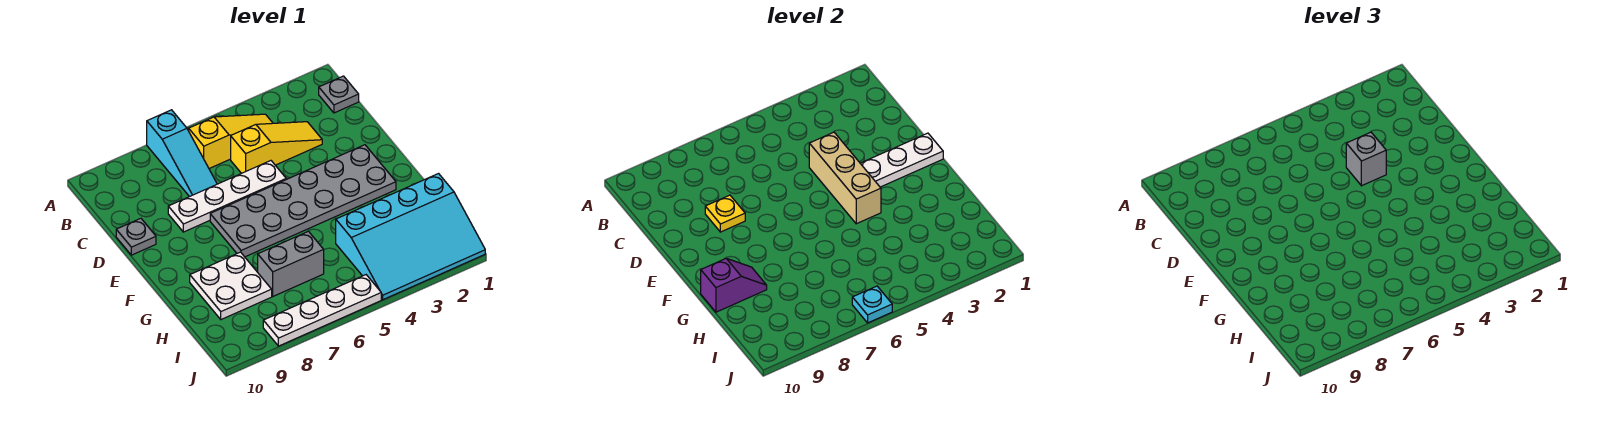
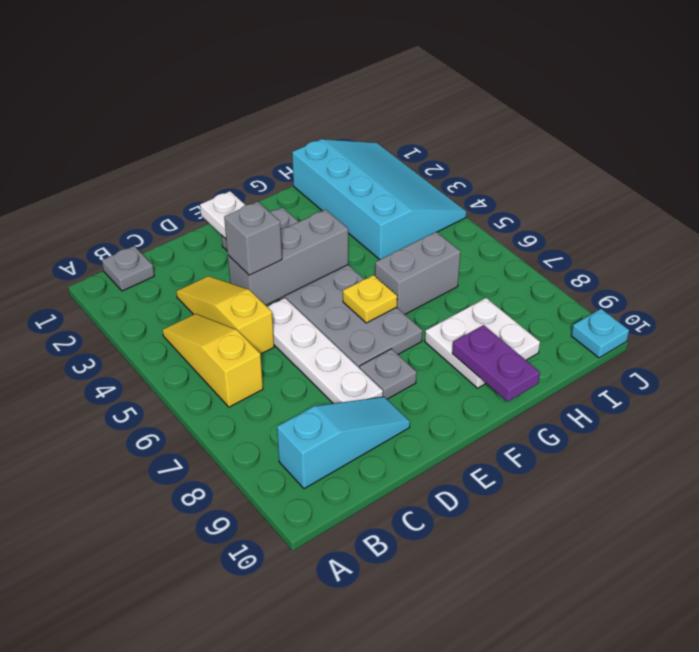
cyan 1x3 slope [147,110,217,197] -> cyan 1x3 slope moved to [277,397,410,489]
tan 1x3 brick [809,132,881,224] -> grey 1x3 brick [228,210,348,305]
yellow 1x1 plate [705,195,745,232] -> yellow 1x1 plate moved to [343,275,397,323]
grey 1x1 plate [116,218,156,255] -> grey 1x1 plate moved to [360,349,417,399]
purple 1x2 slope [701,259,767,312] -> purple 1x2 plate [452,325,540,402]
grey 1x2 brick [258,231,324,296] -> grey 1x2 brick turned to [375,232,461,314]
white 1x4 plate [263,275,381,346] -> none
cyan 1x1 plate [852,286,892,323] -> cyan 1x1 plate moved to [571,309,629,358]

